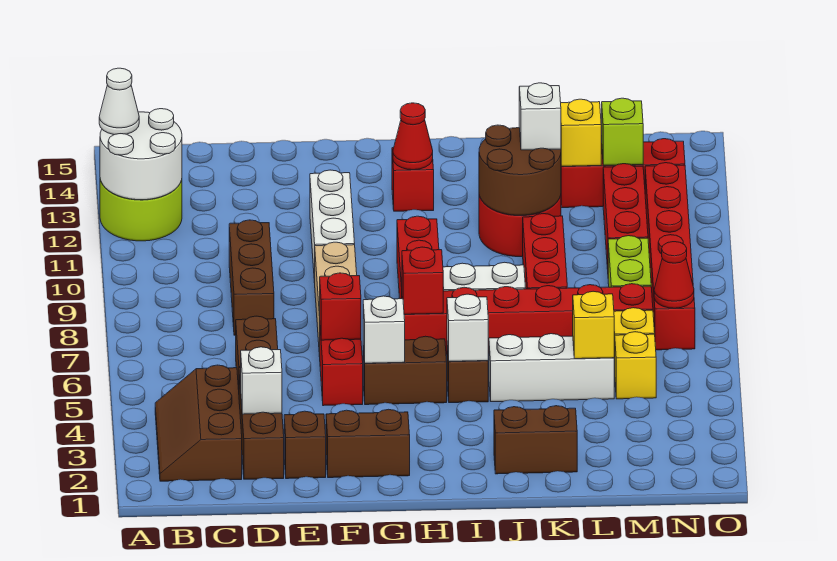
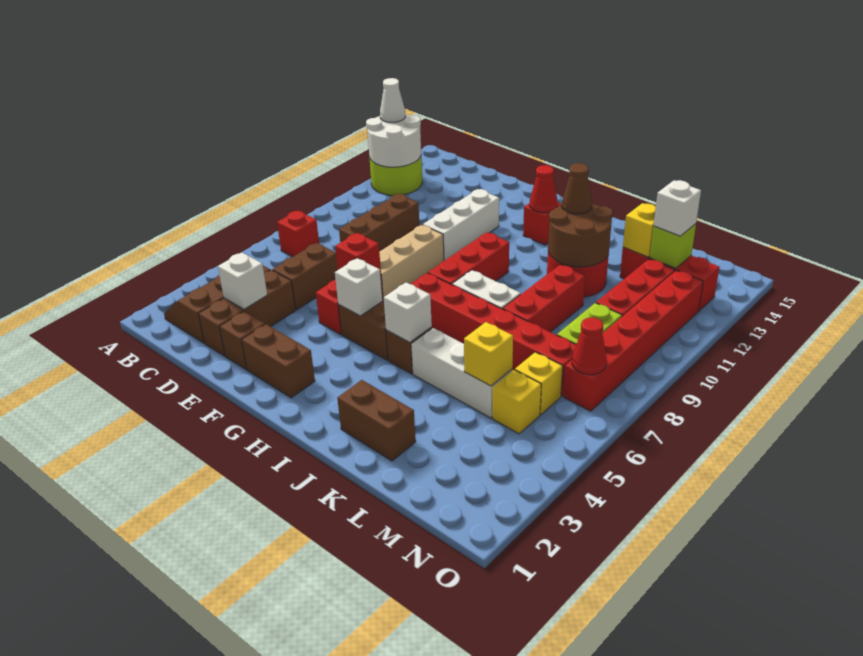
red 1x1 brick [402,247,443,314] -> red 1x1 brick moved to [277,211,319,257]
none -> brown 1x1 cone [562,163,592,214]
white 1x1 brick [519,83,561,150] -> white 1x1 brick moved to [653,180,701,236]

